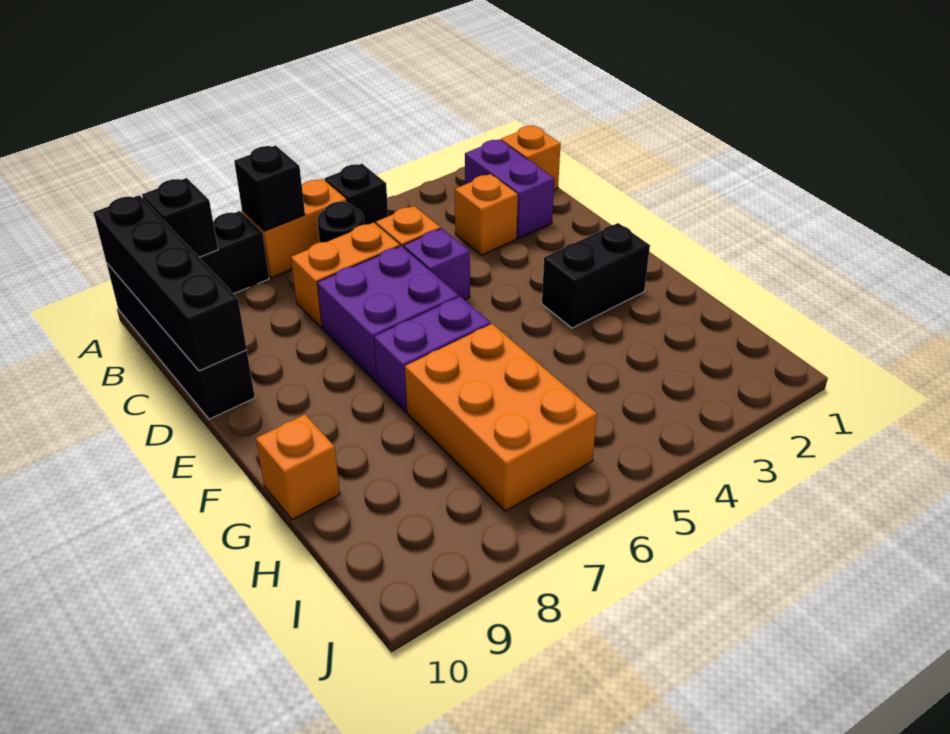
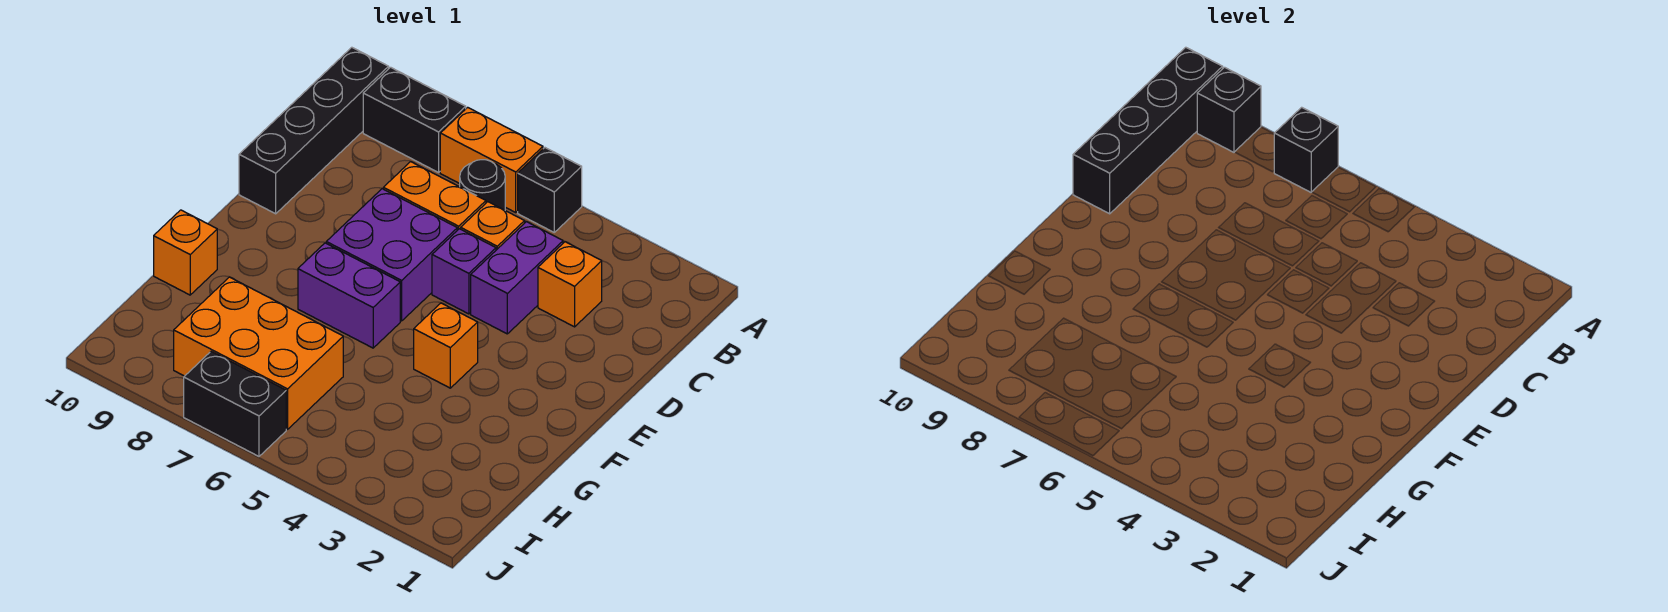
orange 1x1 brick [501,126,561,190] -> orange 1x1 brick moved to [414,303,478,388]
purple 1x2 brick [465,140,554,239] -> purple 1x2 brick moved to [471,222,563,334]
black 1x2 brick [542,223,650,328] -> black 1x2 brick moved to [184,352,286,456]
orange 2x3 brick [405,324,597,511] -> orange 2x3 brick turned to [174,277,343,429]

